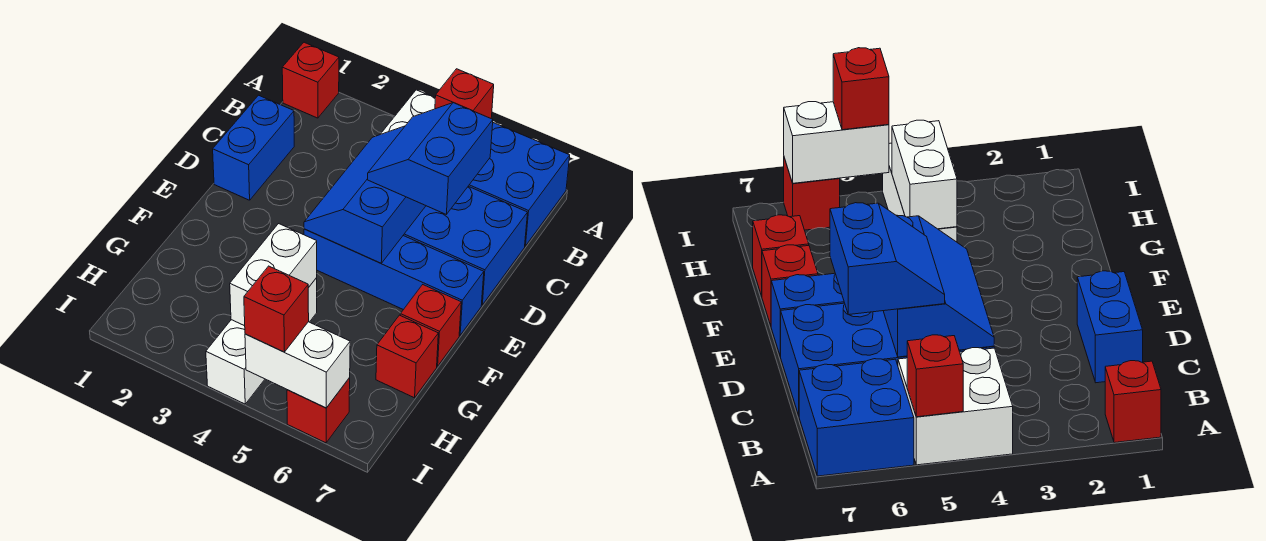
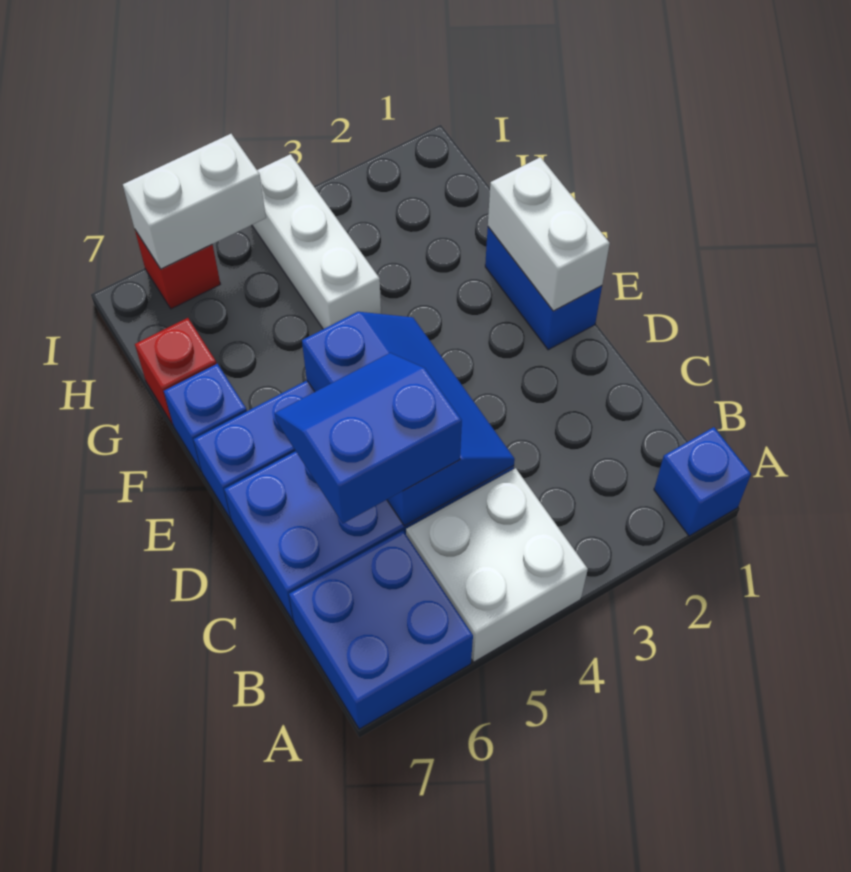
red 1x1 brick [282,42,339,118] -> blue 1x1 brick [654,427,751,536]
red 1x1 brick [435,69,494,118] -> none
blue 1x2 brick [213,95,294,200] -> blue 1x2 brick moved to [485,227,602,350]
blue 2x2 slope [368,103,493,214] -> blue 2x2 slope turned to [275,353,462,523]
red 1x1 brick [400,285,461,366] -> blue 1x1 brick [164,364,247,472]
white 1x2 brick [230,224,317,326] -> white 1x2 brick moved to [488,157,610,311]
red 1x1 brick [244,266,309,352] -> none

